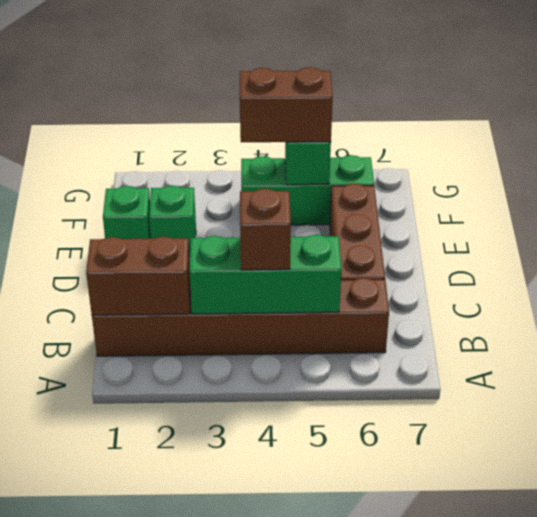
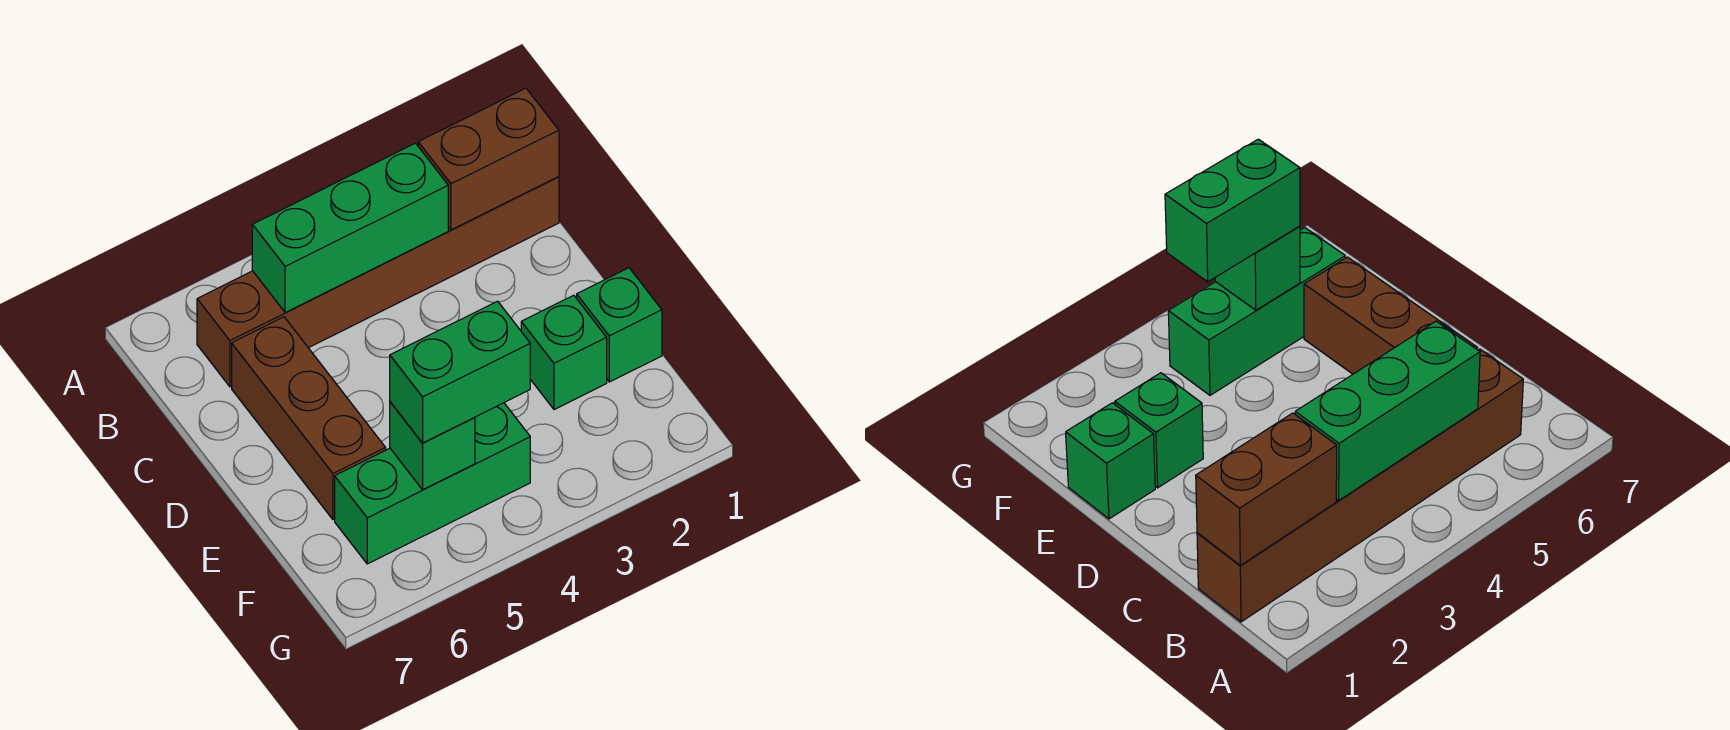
brown 1x1 brick [240,189,291,270] -> none
brown 1x2 brick [240,67,333,142] -> green 1x2 brick [390,301,530,443]

